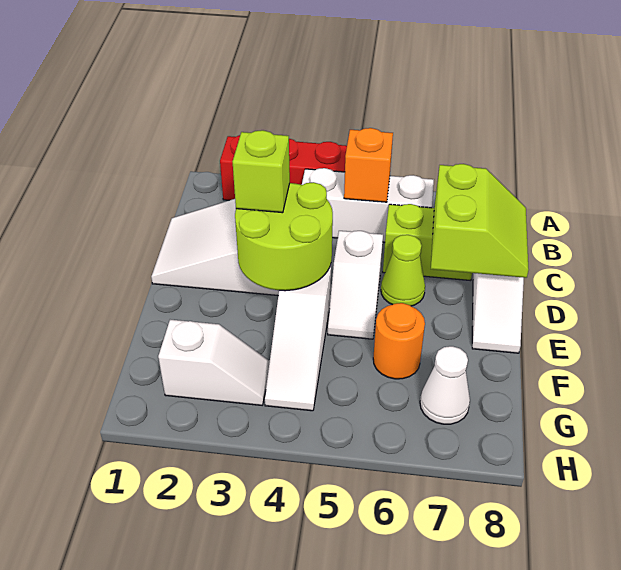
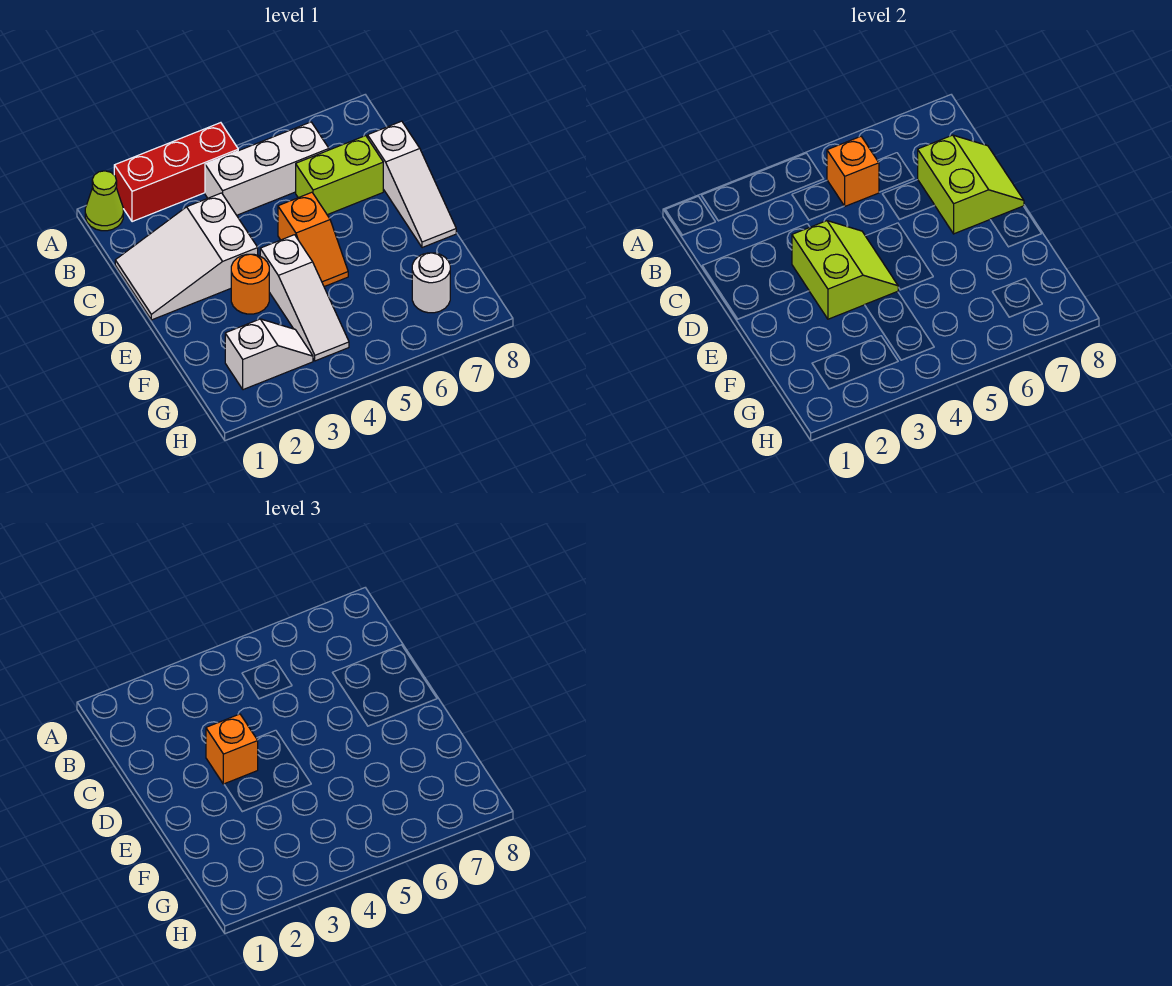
lime 2x2 round brick [235,182,333,291] -> lime 2x2 slope [792,221,898,319]
lime 1x1 brick [232,130,290,213] -> orange 1x1 brick [206,714,258,784]
white 1x2 slope [328,231,383,339] -> orange 1x2 slope [278,192,348,287]
lime 1x1 cone [381,235,425,306] -> lime 1x1 cone moved to [85,171,123,231]
orange 1x1 round brick [373,303,425,379] -> orange 1x1 round brick moved to [231,254,269,314]
white 1x1 cone [420,346,470,424] -> white 1x1 round brick [412,253,450,313]

